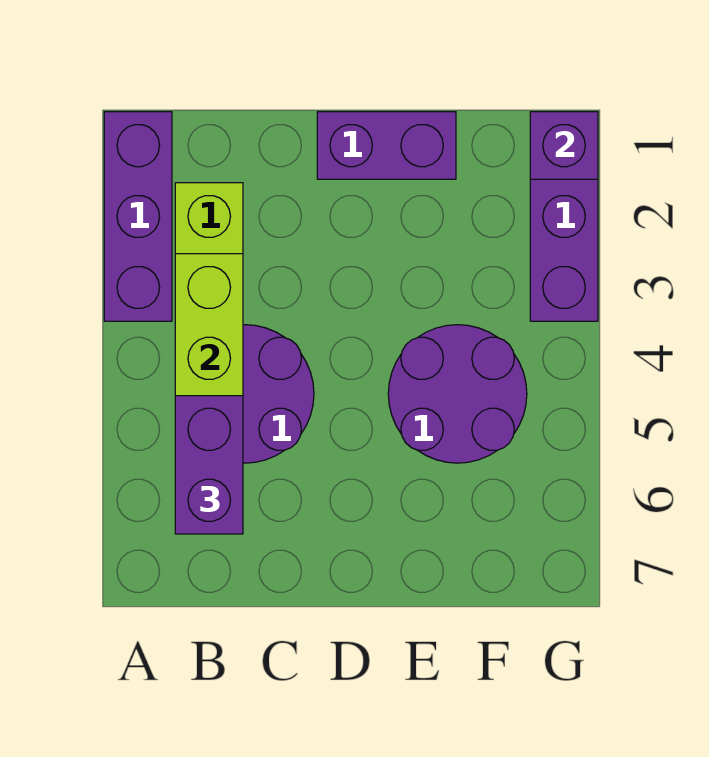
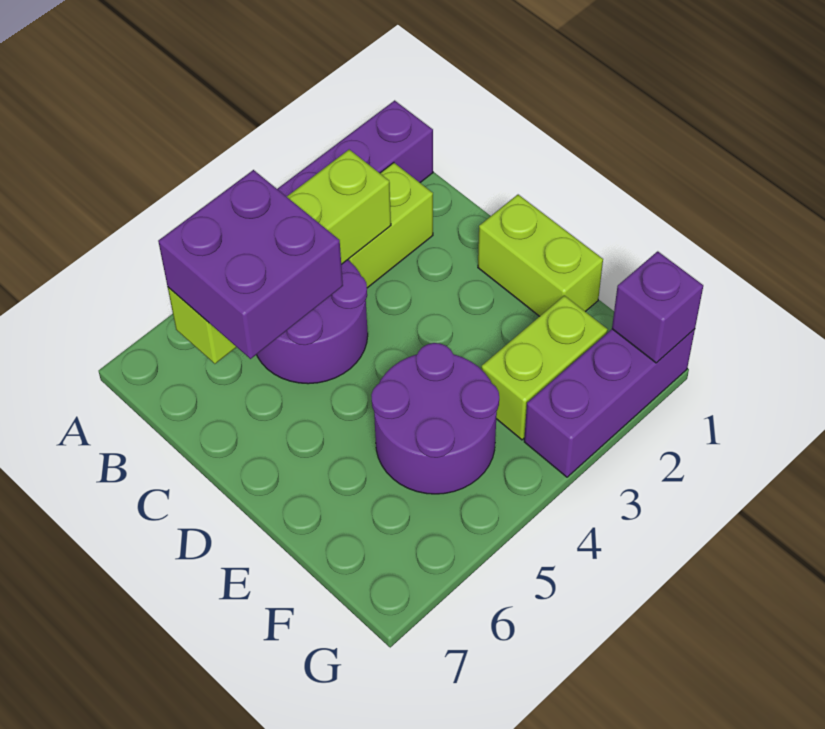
purple 1x2 brick [175,396,243,534] -> purple 2x2 brick [158,170,343,359]
purple 1x2 brick [317,112,456,179] -> lime 1x2 brick [478,195,603,316]
none -> lime 1x2 brick [481,296,608,440]

